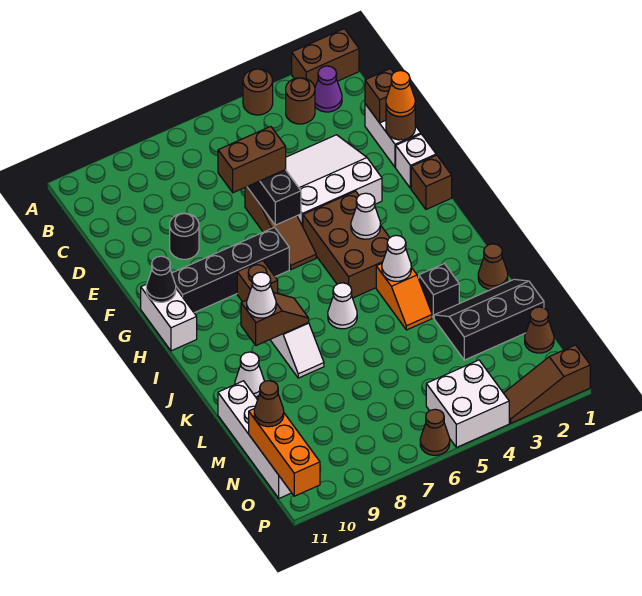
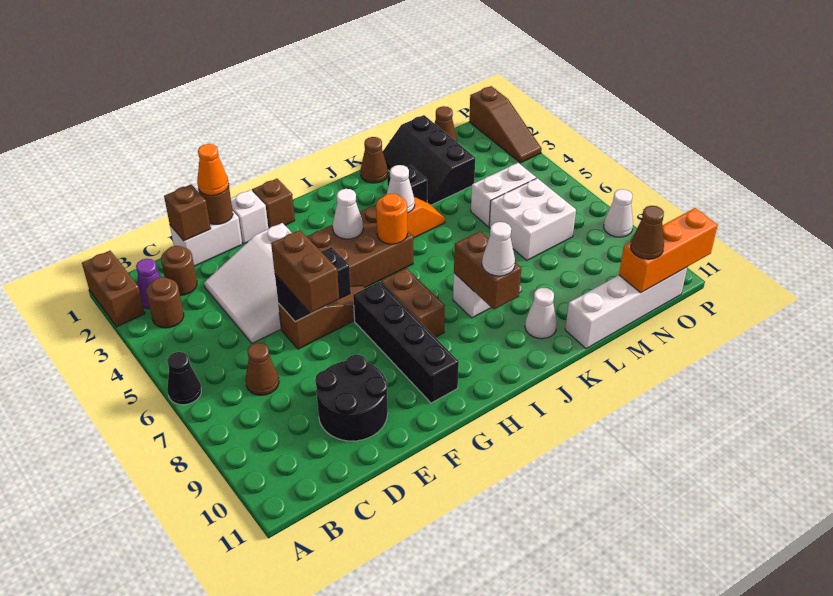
brown 1x1 round brick [243,69,273,115] -> brown 1x1 round brick moved to [161,246,197,295]
black 1x1 round brick [170,213,199,259] -> black 2x2 round brick [315,355,388,441]
white 1x2 brick [141,284,197,351] -> white 1x2 brick moved to [471,163,536,227]
black 1x1 cone [146,256,176,302] -> black 1x1 cone moved to [167,352,201,405]
brown 1x1 brick [237,261,278,302] -> brown 1x2 brick [381,268,445,337]
none -> orange 1x1 round brick [376,194,407,244]
white 1x1 cone [328,283,357,329] -> white 1x1 cone moved to [604,189,633,237]
brown 1x2 slope [241,292,309,346] -> brown 1x2 brick [454,231,521,309]
white 2x2 brick [426,360,509,447] -> white 2x2 brick moved to [489,178,576,260]
brown 1x1 cone [420,409,450,455] -> brown 1x1 cone moved to [246,343,279,395]

